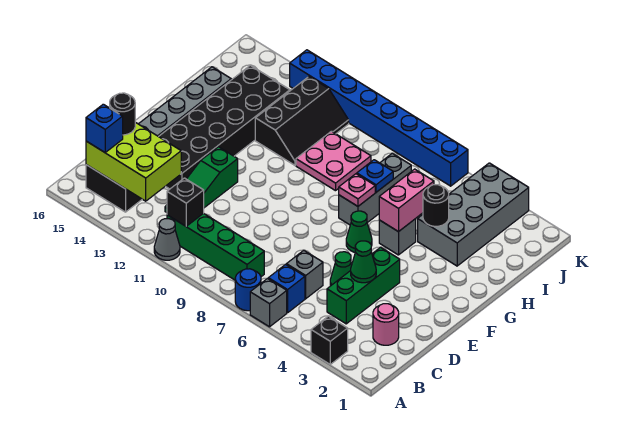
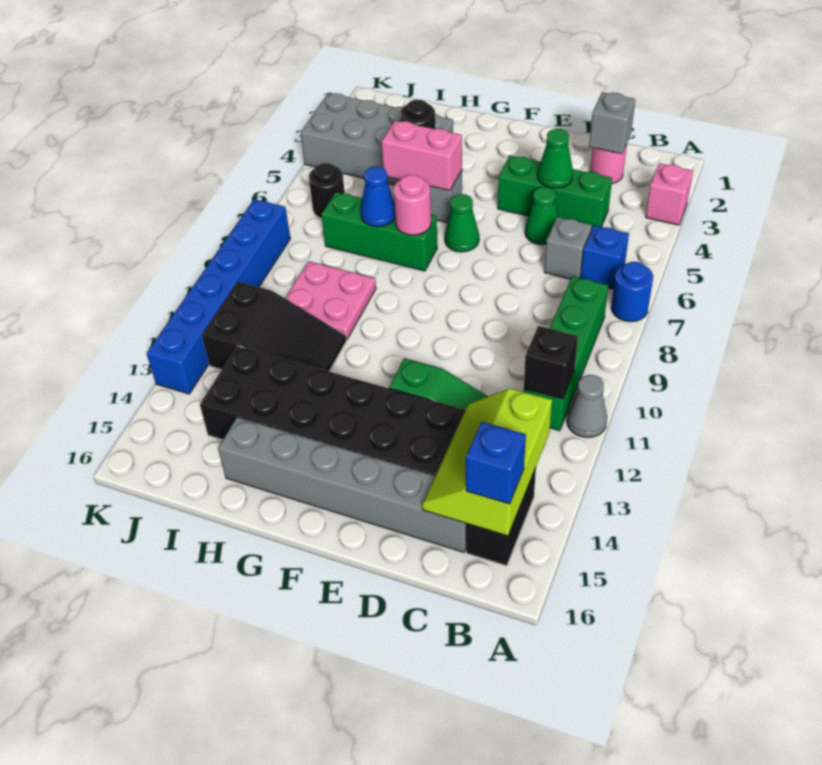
black 1x1 brick [311,316,348,364] -> pink 1x1 brick [646,163,693,225]
grey 1x1 brick [250,278,287,327] -> grey 1x1 brick moved to [589,92,635,154]
lime 2x3 brick [86,122,181,201] -> lime 2x3 slope [422,388,552,536]
black 1x1 round brick [110,93,135,135] -> black 1x1 round brick moved to [309,163,345,218]
grey 1x3 brick [339,153,411,225] -> green 1x3 brick [321,192,437,271]
pink 1x1 plate [339,174,375,206] -> pink 1x1 round brick [393,175,431,235]
blue 1x1 plate [357,160,393,192] -> blue 1x1 cone [361,167,395,227]
black 2x3 slope [255,77,349,165] -> black 2x3 slope turned to [202,282,346,371]
blue 1x8 brick [290,50,468,186] -> blue 1x6 brick [147,199,290,394]

